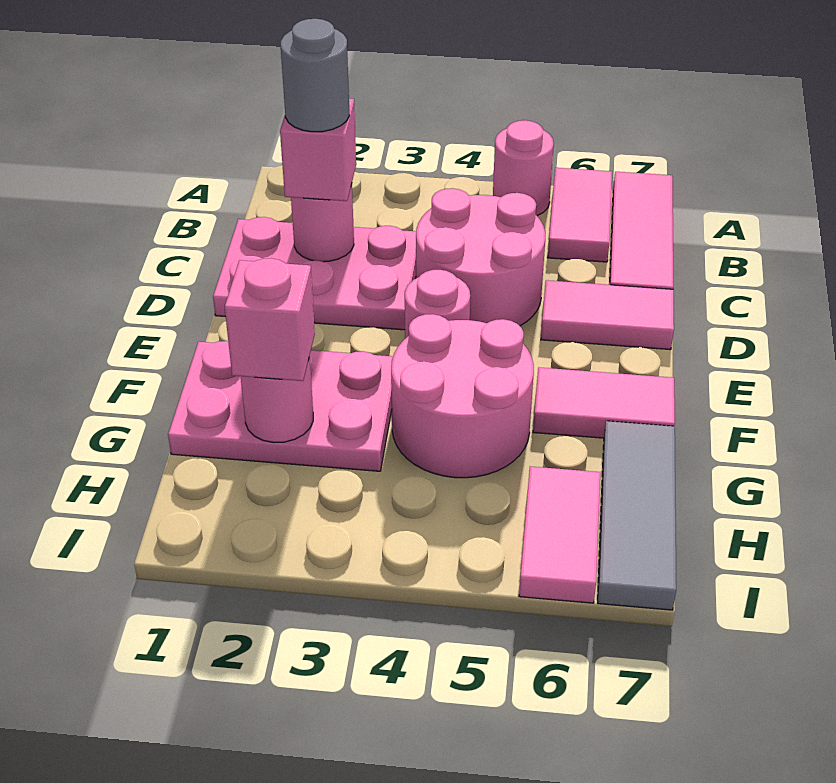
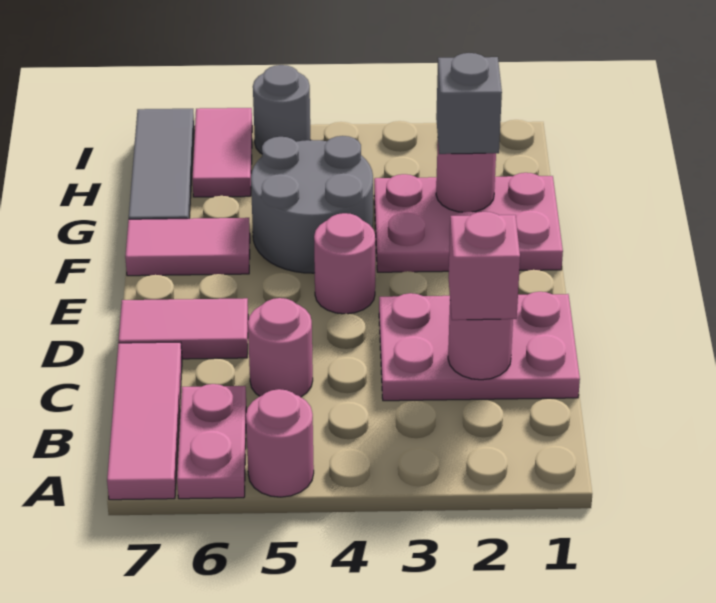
pink 1x2 tile [548,168,612,262] -> pink 1x2 plate [177,384,246,499]
grey 1x1 round brick [281,19,349,132] -> grey 1x1 round brick moved to [253,65,310,154]
pink 2x2 round brick [416,188,545,326] -> pink 1x1 round brick [248,298,313,397]
pink 2x2 round brick [391,314,534,478] -> grey 2x2 round brick [251,136,373,273]
pink 1x1 brick [225,258,315,381] -> grey 1x1 brick [436,53,502,154]

